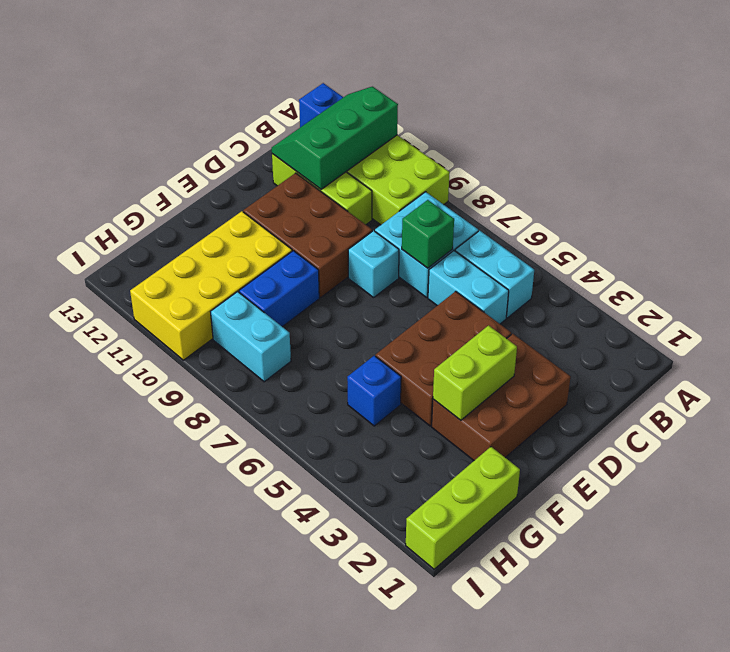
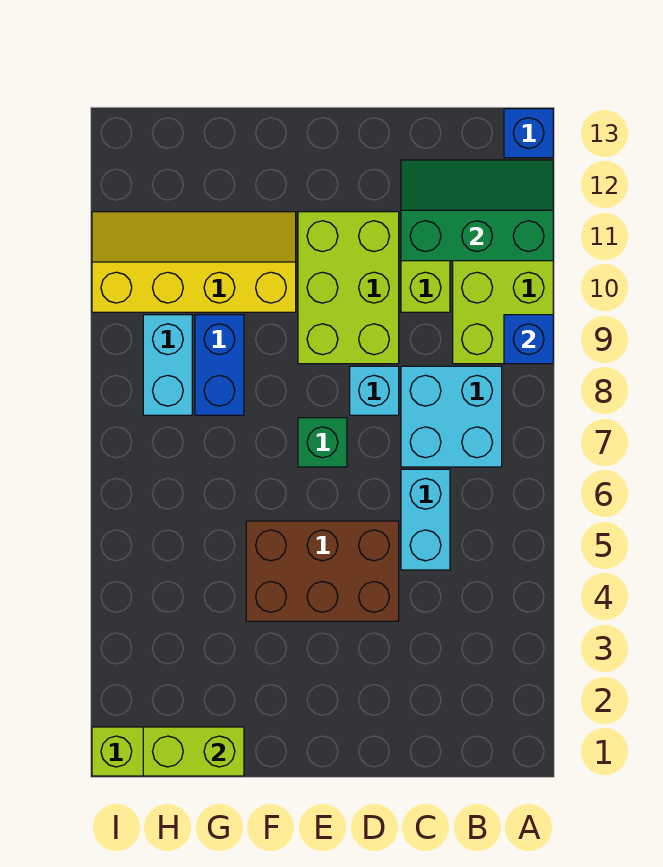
cyan 1x2 brick [455,231,534,318] -> none
green 1x1 brick [402,200,454,268] -> green 1x1 brick moved to [298,418,347,467]
brown 2x3 brick [432,334,571,461] -> none
brown 2x3 brick [243,173,372,298] -> lime 2x3 brick [298,212,399,364]
lime 1x2 brick [433,325,517,420] -> lime 1x2 brick moved to [143,727,244,776]
blue 1x2 brick [239,251,319,327] -> blue 1x2 brick turned to [195,315,244,415]
yellow 2x4 brick [130,211,292,360] -> yellow 2x4 slope [92,212,296,312]
blue 1x1 brick [347,356,401,426] -> blue 1x1 brick moved to [504,315,553,364]

